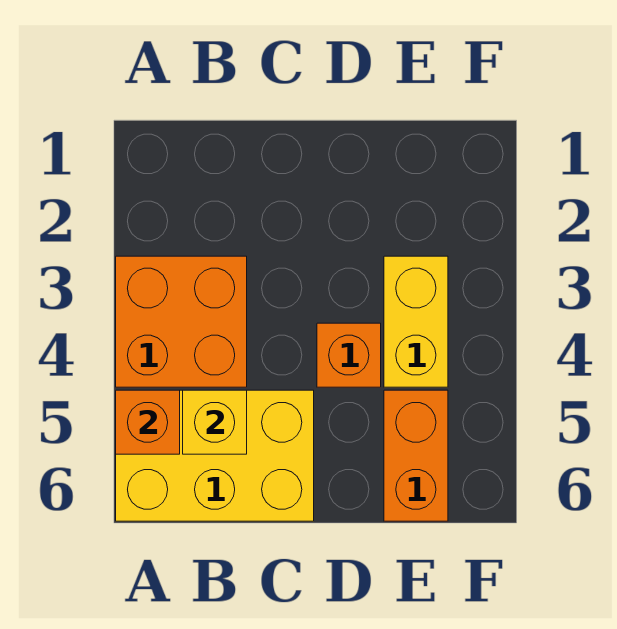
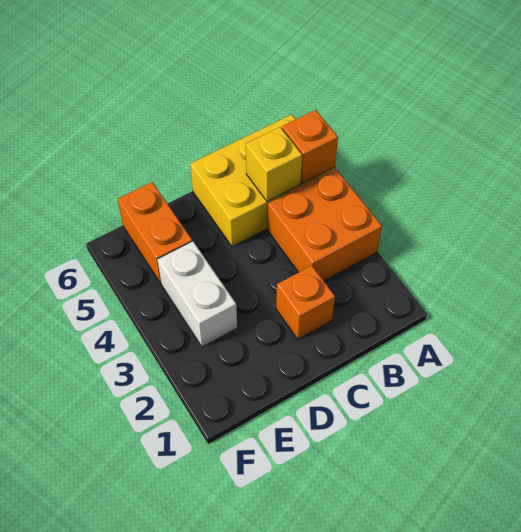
orange 1x1 brick [317,323,381,387] -> orange 1x1 brick moved to [276,266,335,339]
yellow 1x2 brick [384,256,448,387] -> white 1x2 brick [158,241,237,347]

